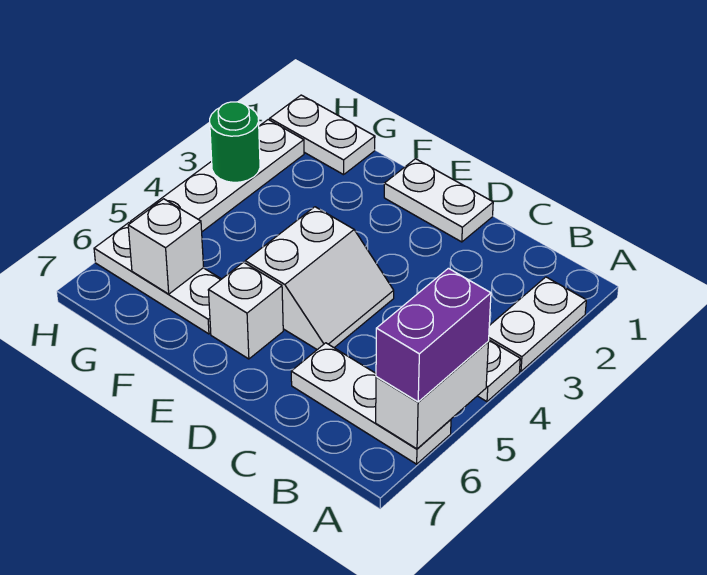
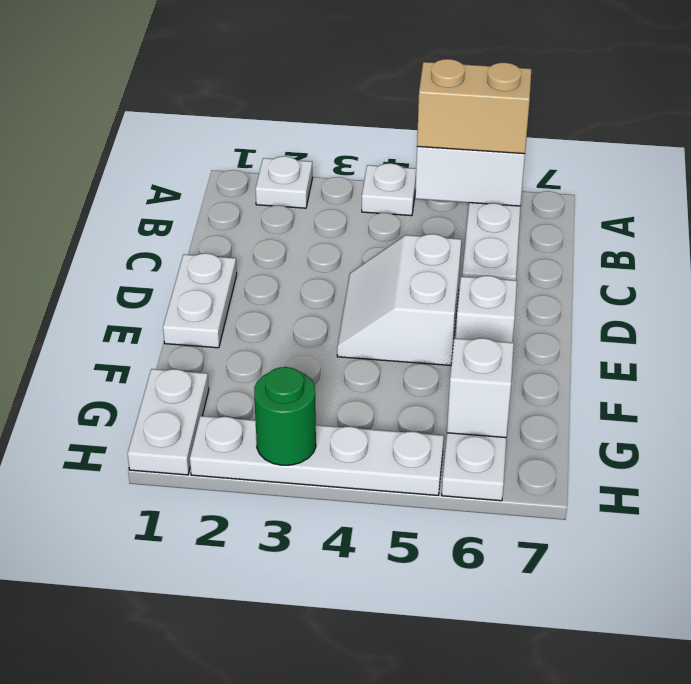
white 1x2 plate [489,277,586,371] -> white 1x1 plate [256,156,313,208]
purple 1x2 brick [376,268,491,402] -> tan 1x2 brick [417,59,531,154]
white 2x2 slope [245,207,394,350] -> white 2x2 slope turned to [337,234,461,365]

